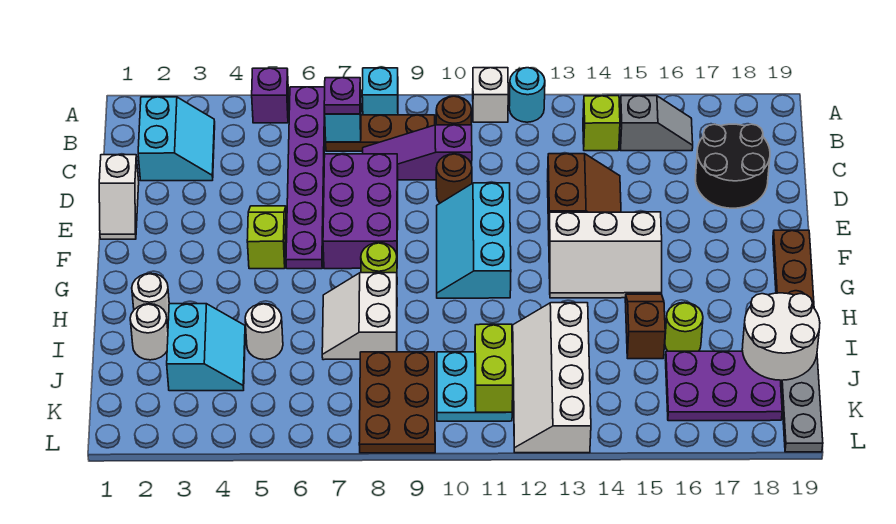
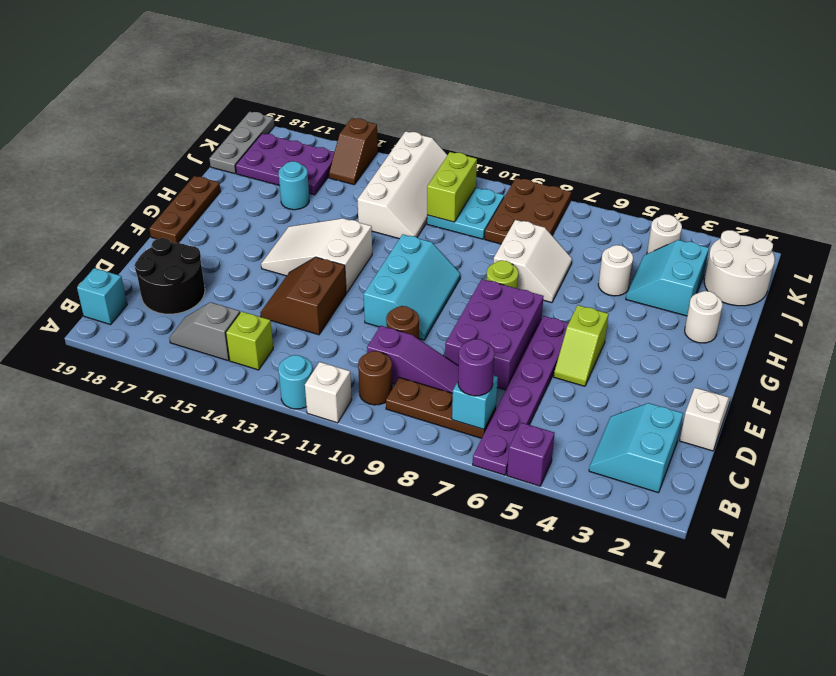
cyan 1x1 brick [362,68,398,115] -> cyan 1x1 brick moved to [77,268,127,325]
purple 1x1 plate [324,78,360,114] -> purple 1x1 round brick [458,339,495,396]
white 2x3 slope [549,212,662,298] -> white 2x3 slope turned to [261,218,372,293]
brown 1x2 slope [625,294,665,359] -> brown 1x2 slope moved to [329,118,378,185]
white 1x1 round brick [130,304,168,360] -> white 1x1 round brick moved to [647,214,682,254]
lime 1x1 round brick [665,302,703,351] -> cyan 1x1 round brick [279,161,309,210]
white 2x2 round brick [742,293,820,380] -> white 2x2 round brick moved to [704,230,775,306]

